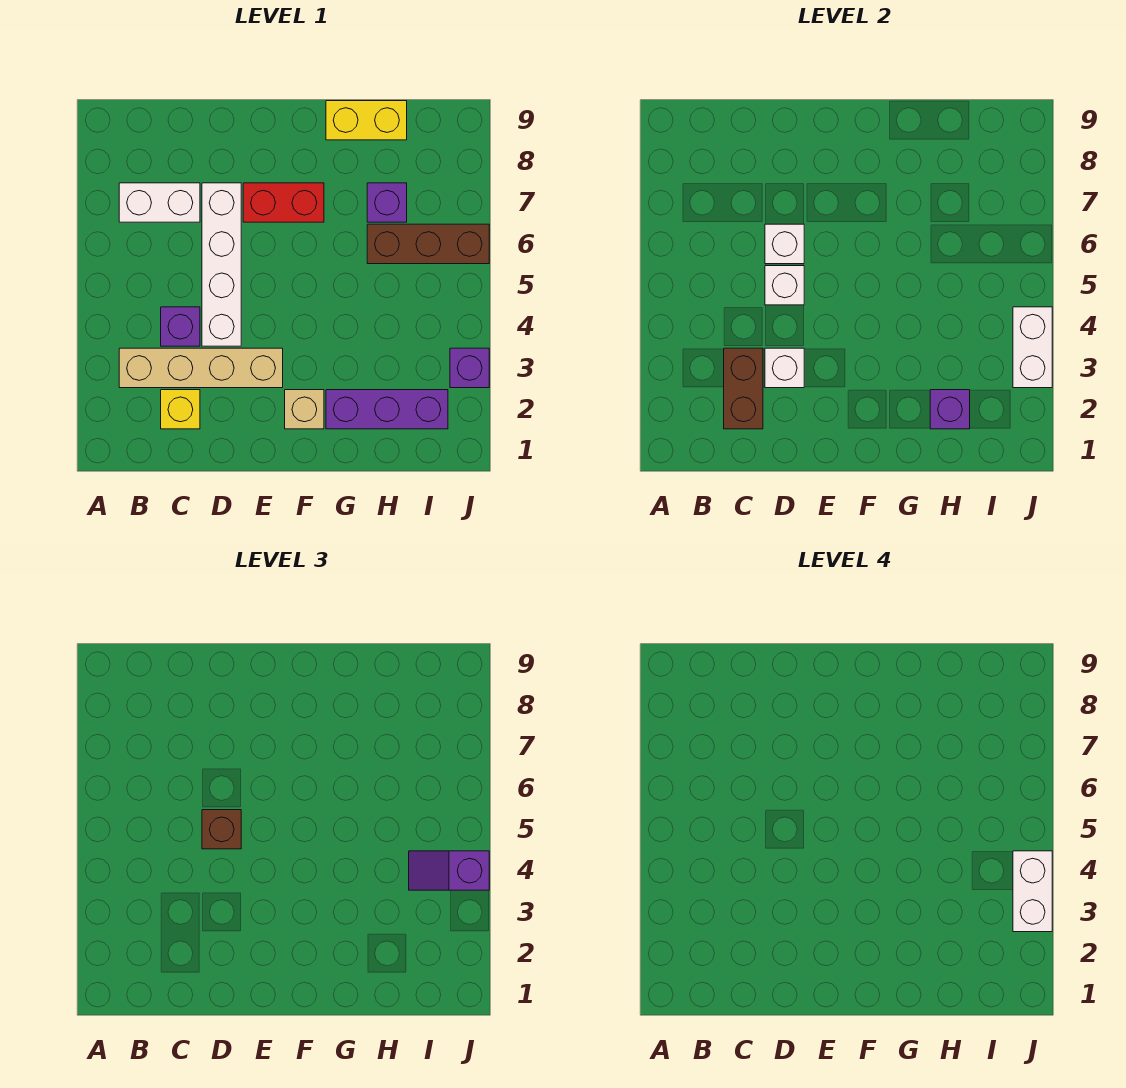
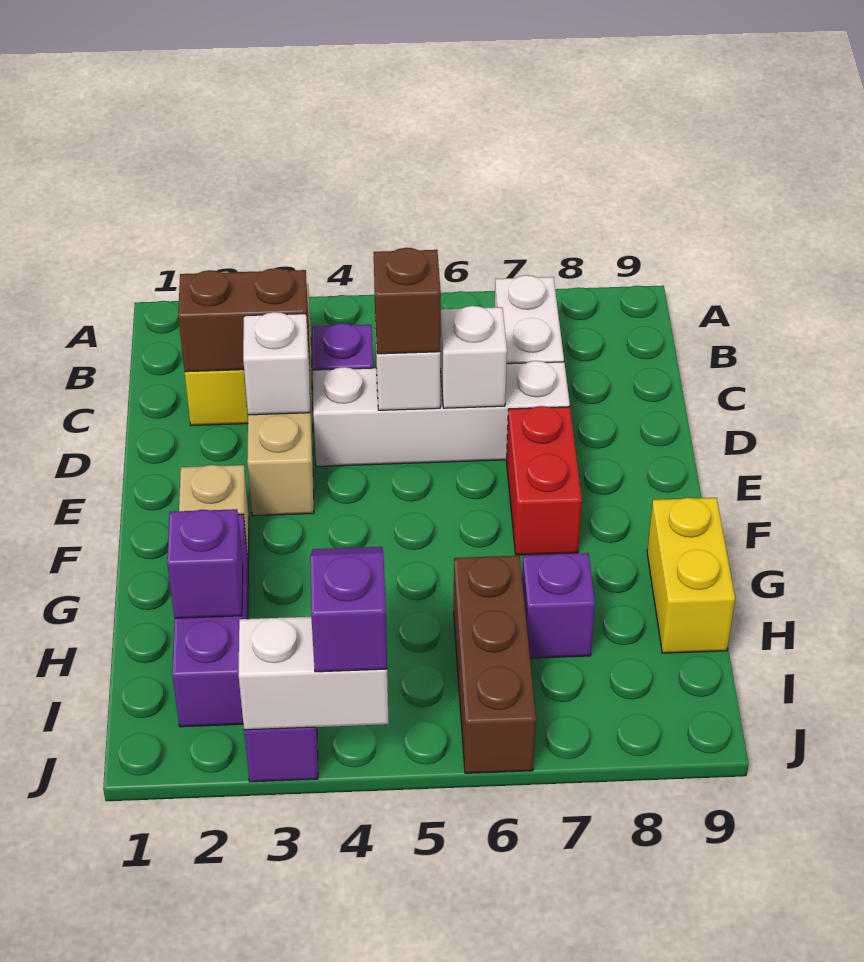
white 1x2 brick [1013,851,1052,932] -> none

